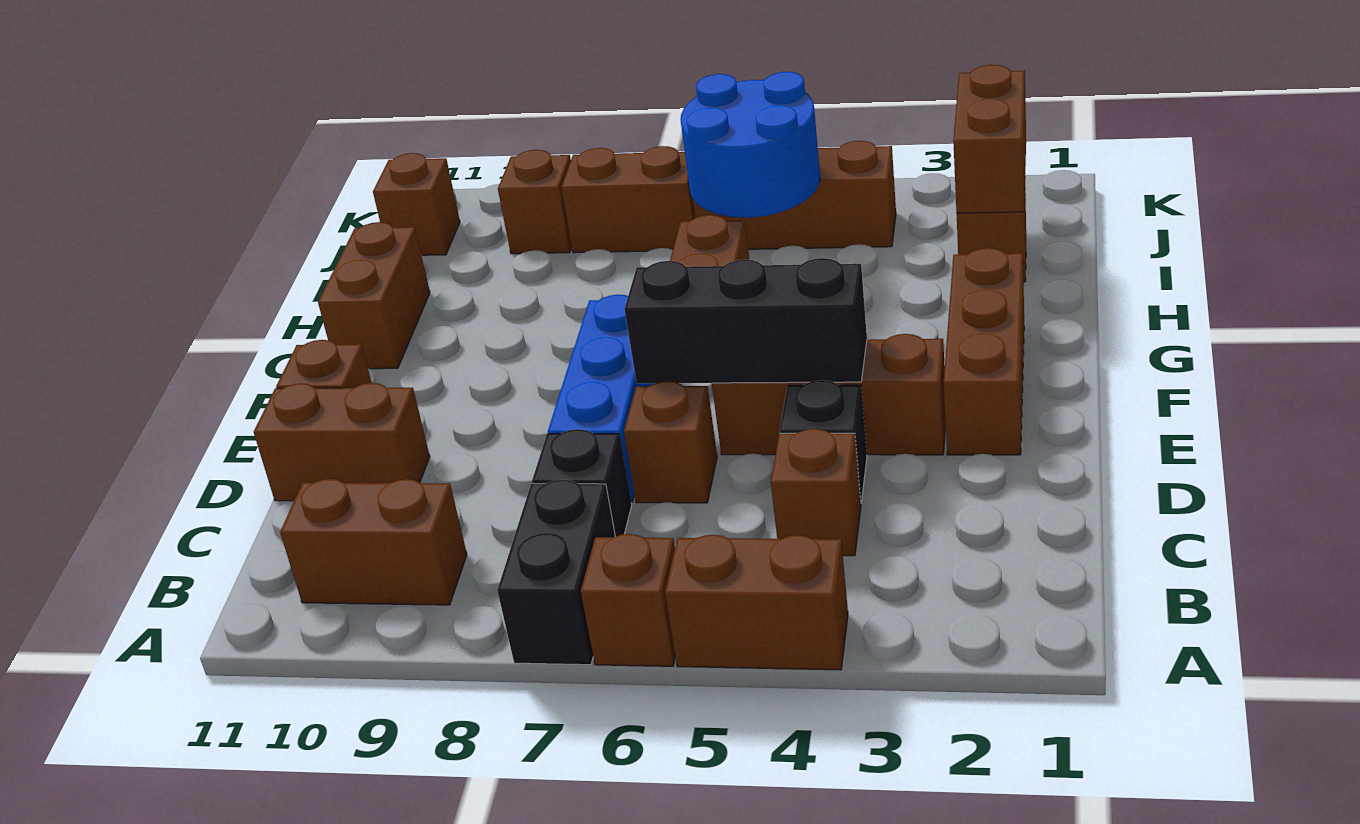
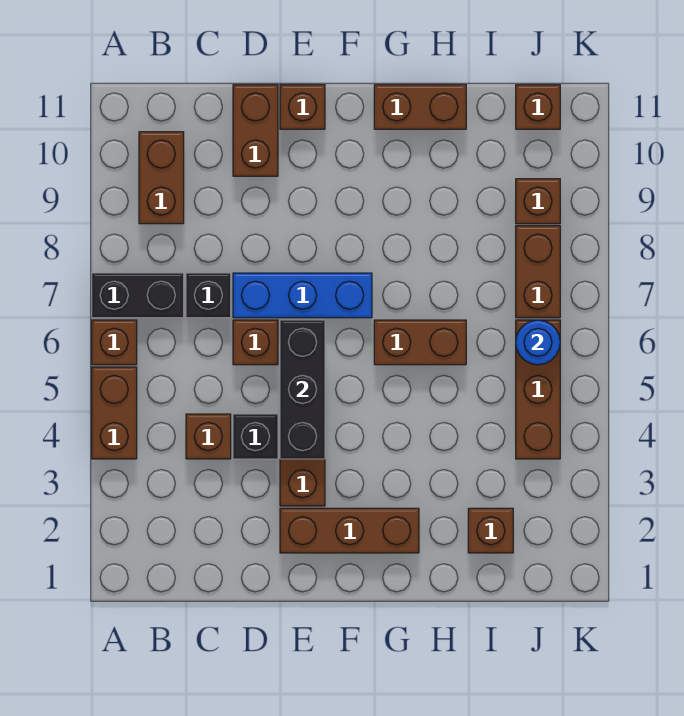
brown 1x2 brick [953,65,1026,213] -> none
blue 2x2 round brick [680,72,820,218] -> blue 1x1 round brick [516,320,560,365]

